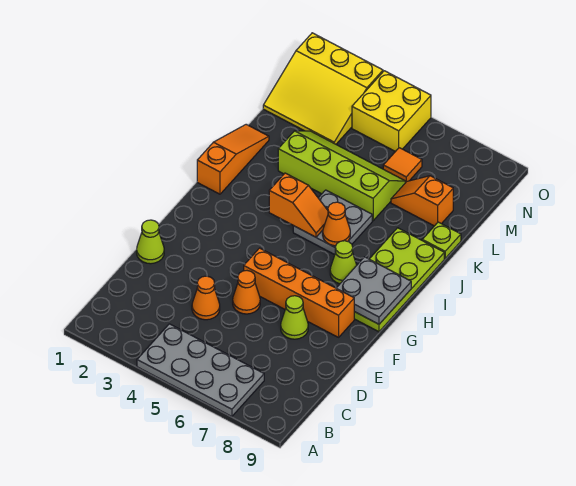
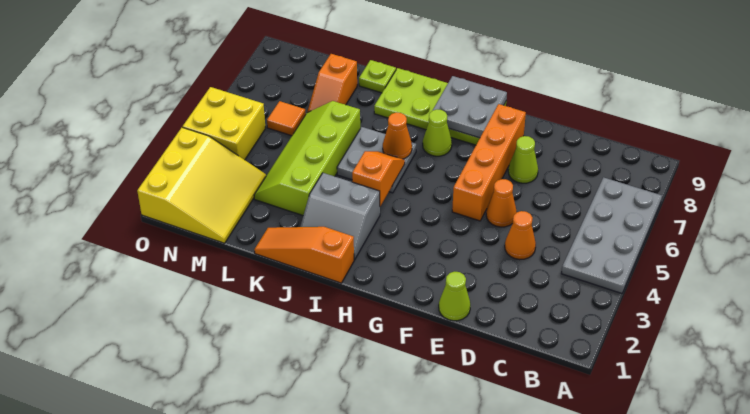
none -> grey 2x2 slope [300,173,380,260]

